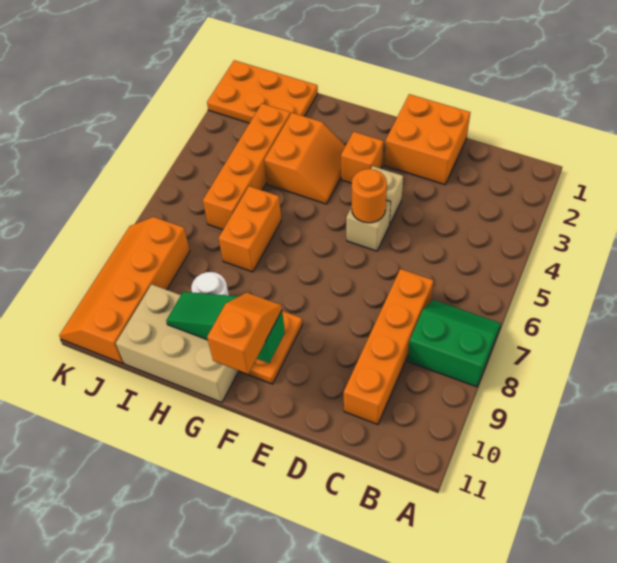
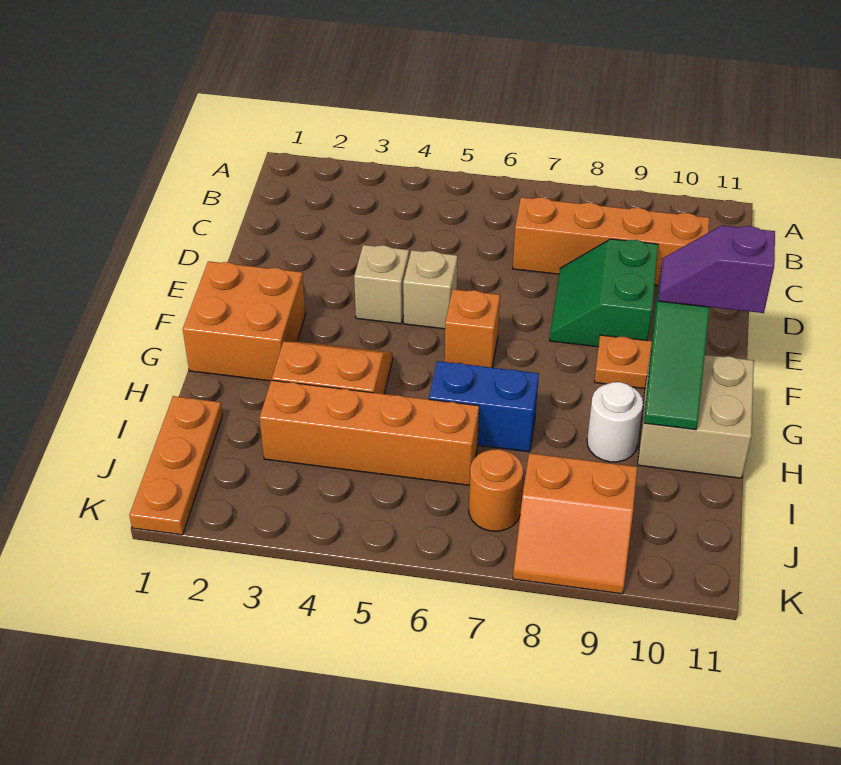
green 2x2 slope [407,300,501,387] -> green 2x2 slope moved to [550,239,658,347]
orange 2x2 brick [384,94,470,185] -> orange 2x2 brick moved to [183,261,306,381]
orange 1x1 round brick [352,169,387,223] -> orange 1x1 round brick moved to [469,449,523,531]
orange 1x1 brick [341,132,383,183] -> orange 1x1 brick moved to [445,289,500,368]
orange 1x2 slope [207,293,282,374] -> purple 1x2 slope [658,225,775,313]
tan 2x3 brick [116,284,239,402] -> tan 2x2 brick [638,353,754,478]
orange 1x2 brick [219,186,281,272] -> blue 1x2 brick [429,361,539,452]
orange 2x3 plate [207,60,318,123] -> orange 1x3 plate [129,396,223,535]
orange 2x4 slope [59,217,190,363] -> orange 2x2 slope [513,453,637,594]

